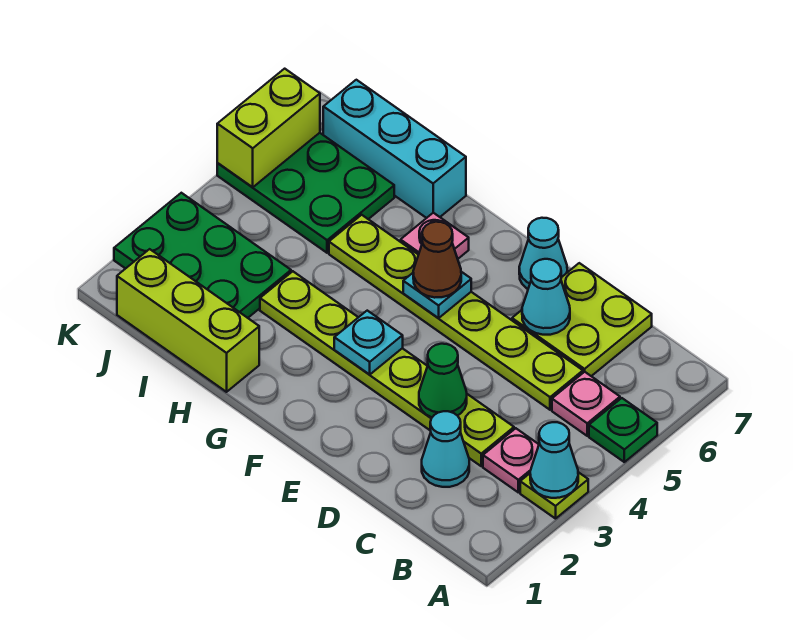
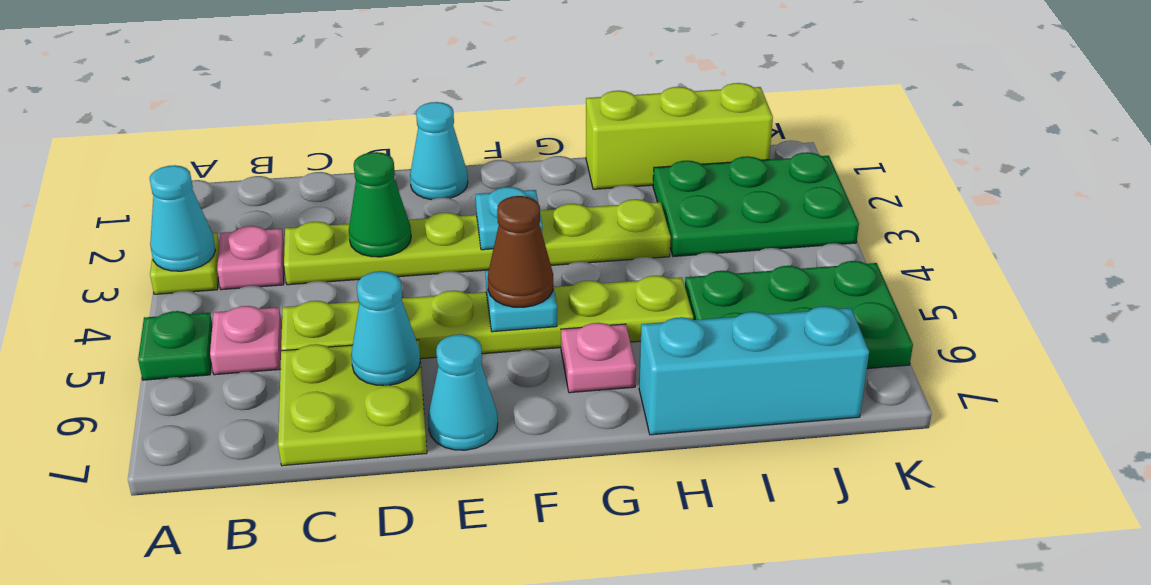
cyan 1x1 cone [422,411,469,487] -> cyan 1x1 cone moved to [410,102,468,200]
lime 1x2 brick [217,69,320,187] -> none

